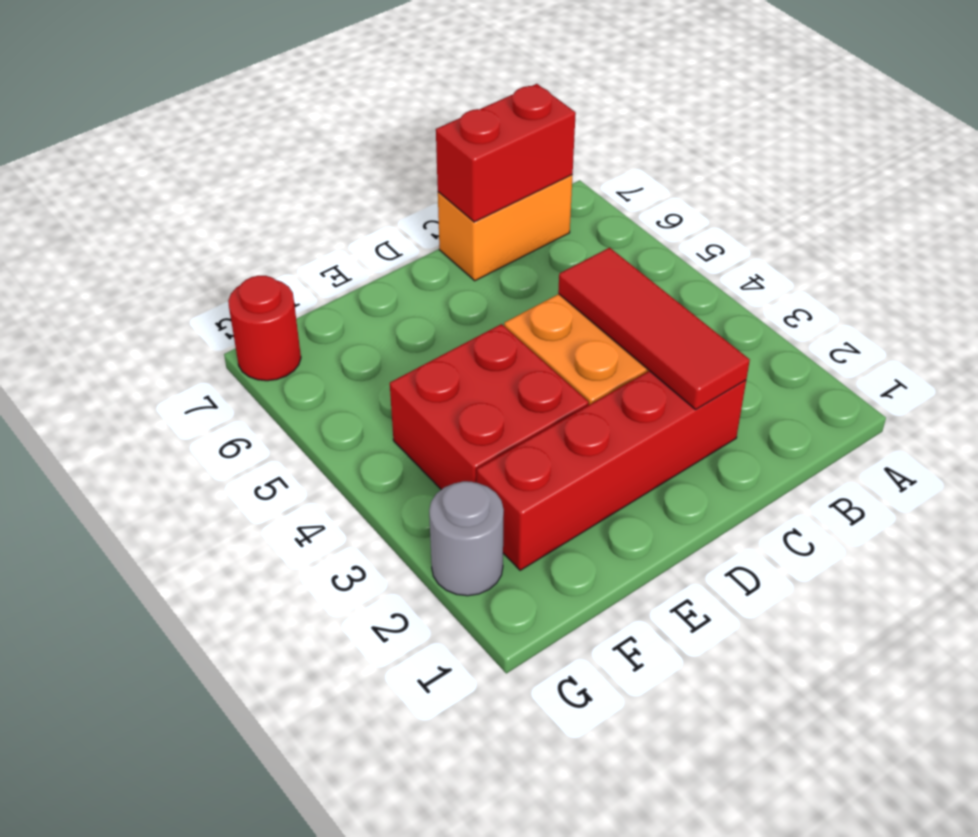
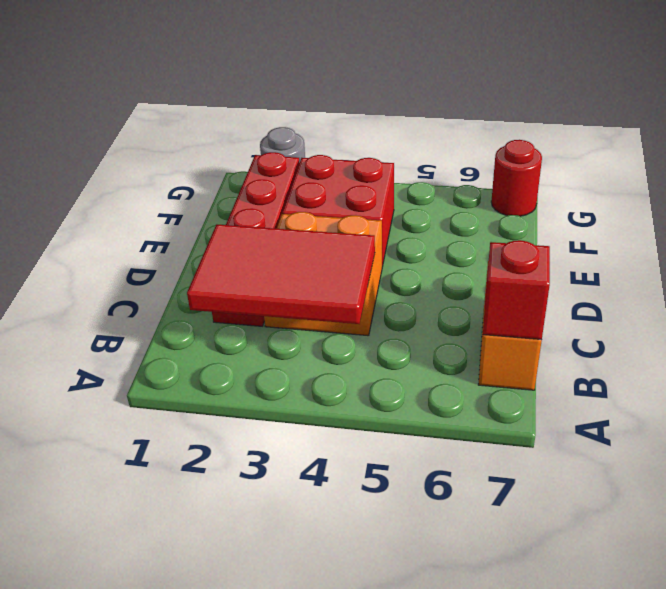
red 1x2 brick [436,84,576,222] -> red 1x1 brick [483,240,550,340]
red 1x3 tile [558,248,750,410] -> red 2x3 tile [187,224,375,324]

